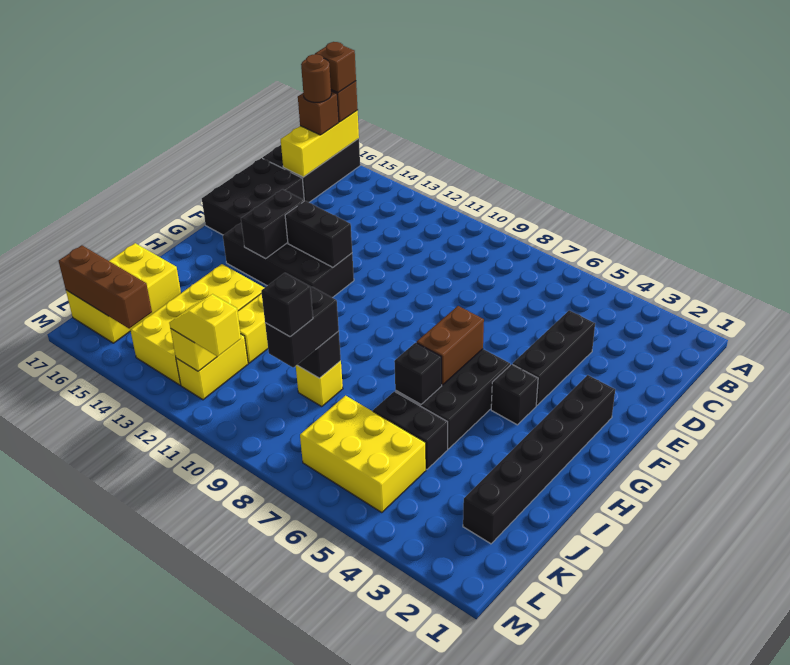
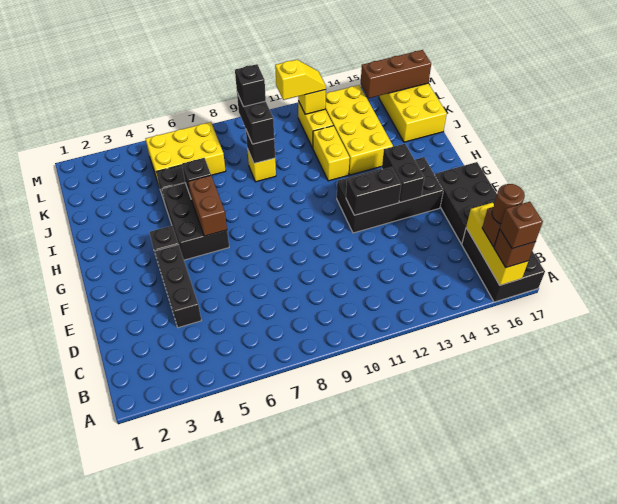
black 1x6 brick [463,375,615,544] -> none

